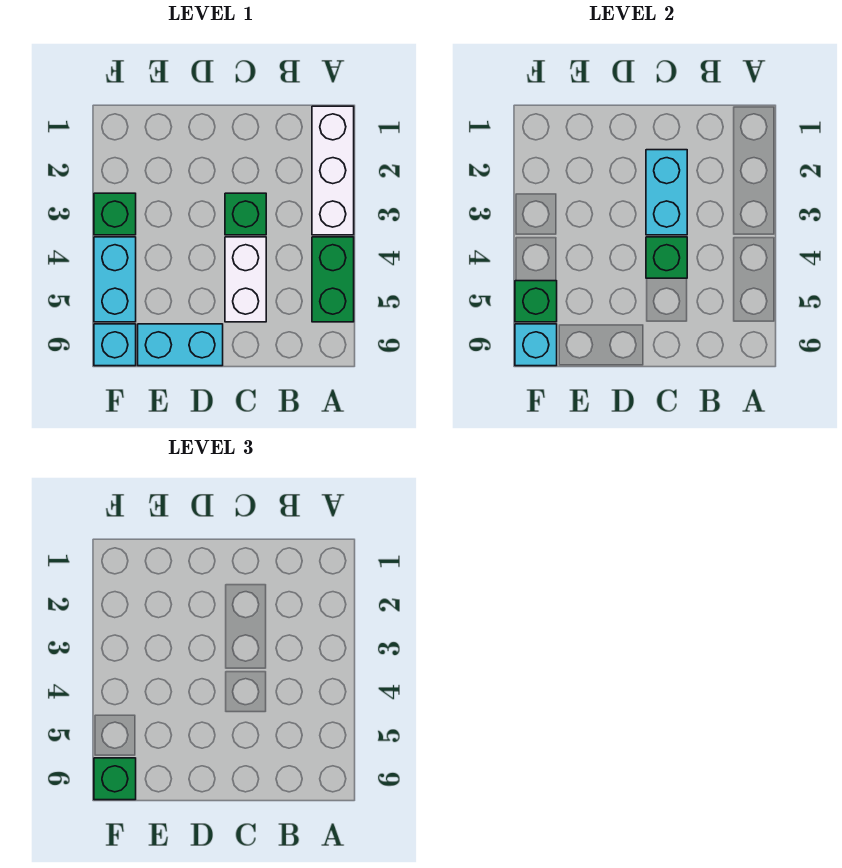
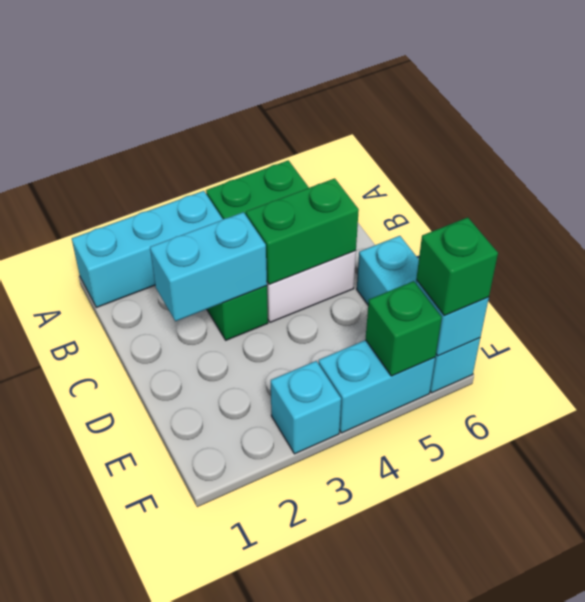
white 1x3 brick [312,106,354,235] -> cyan 1x3 brick [72,191,223,307]
green 1x1 brick [646,237,687,278] -> green 1x2 brick [246,178,359,284]
green 1x1 brick [94,193,136,235] -> cyan 1x1 brick [271,361,341,454]

